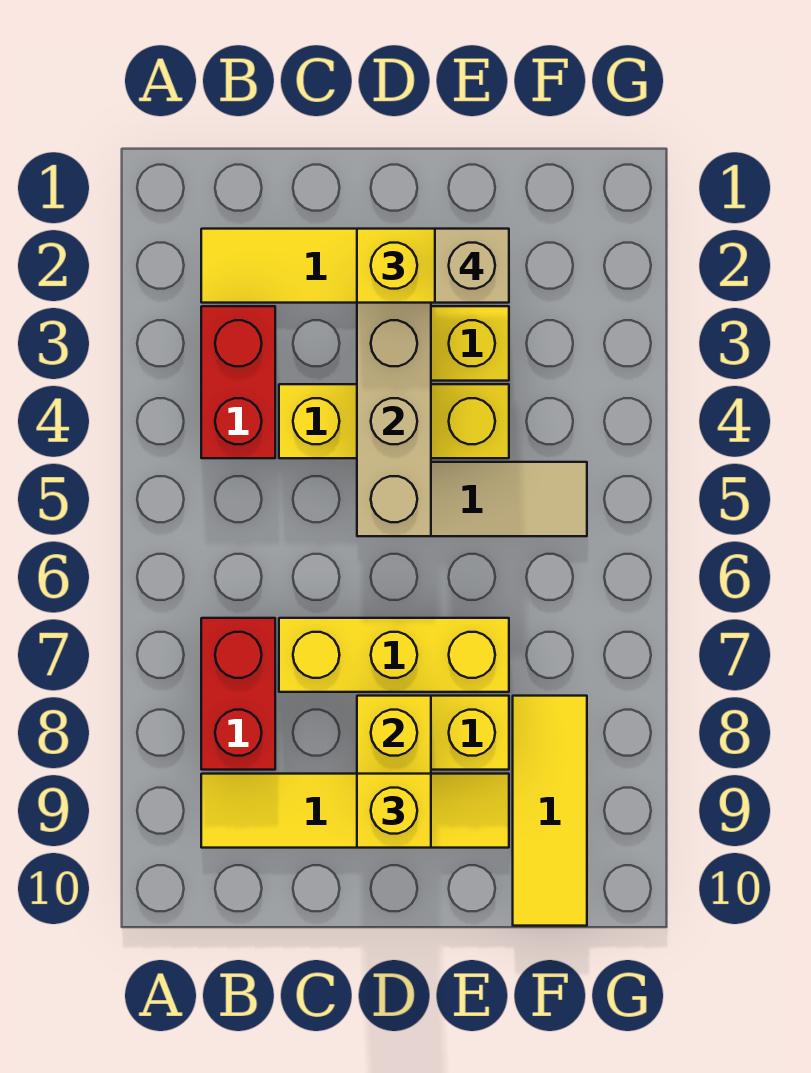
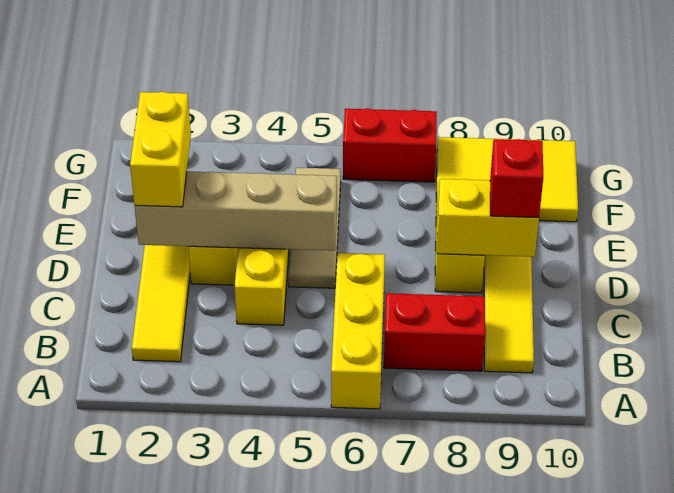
red 1x2 brick [201,306,275,458] -> red 1x2 brick moved to [343,108,437,182]
yellow 1x3 brick [279,618,509,692] -> yellow 1x3 brick moved to [331,253,385,409]
yellow 1x1 brick [357,774,431,848] -> red 1x1 brick [490,139,543,218]
tan 1x1 brick [435,229,509,303] -> none
yellow 1x3 tile [513,696,587,926] -> yellow 2x3 tile [436,137,578,222]

